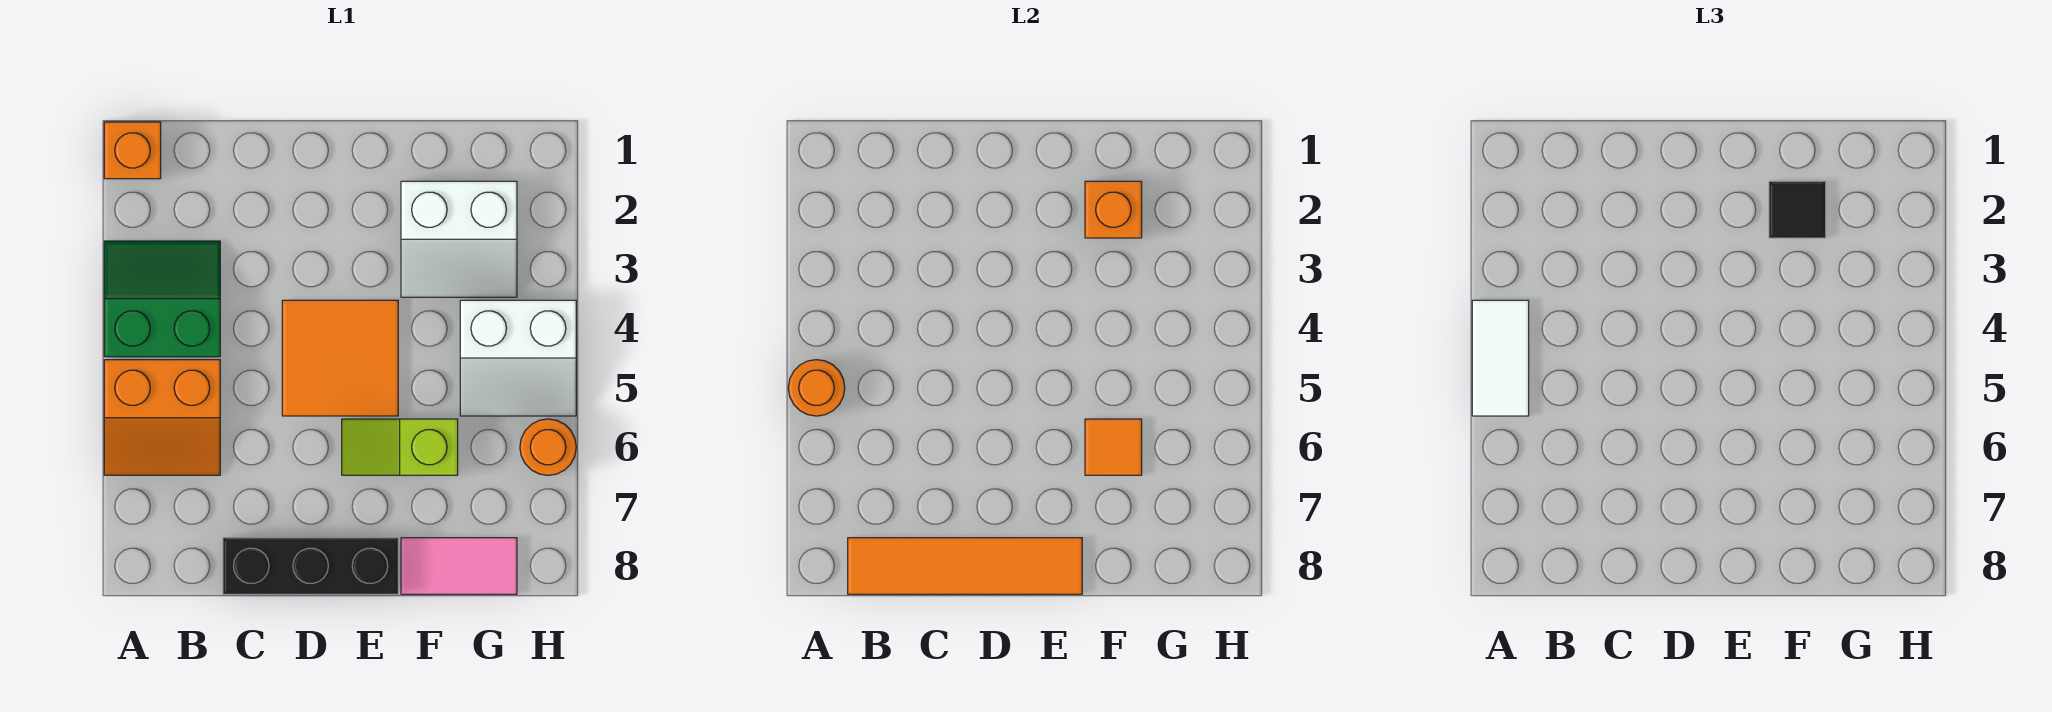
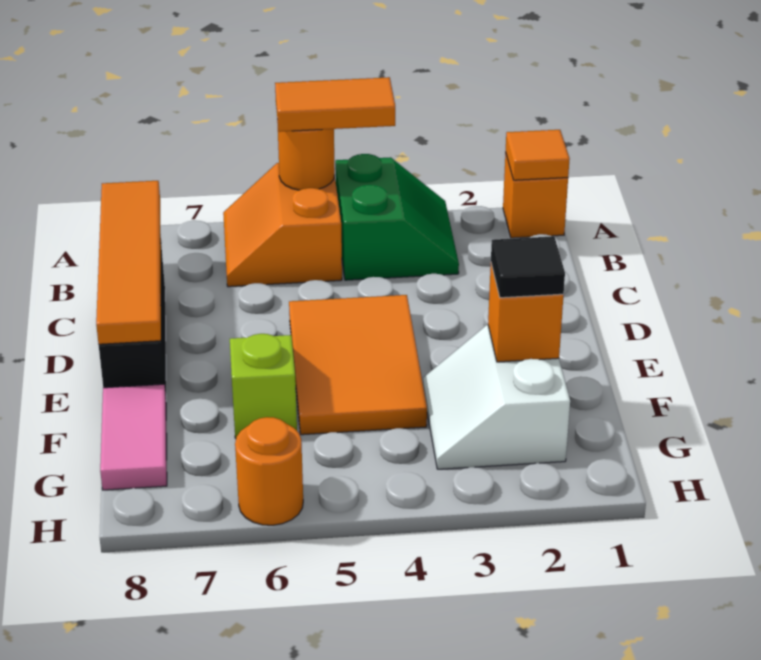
white 1x2 tile [1472,300,1529,416] -> orange 1x2 tile [275,77,395,132]
orange 2x2 tile [282,300,398,416] -> orange 2x3 tile [289,295,427,435]
orange 1x1 tile [1085,419,1142,475] -> orange 1x1 tile moved to [506,130,570,180]
white 2x2 slope [460,300,576,416] -> none

